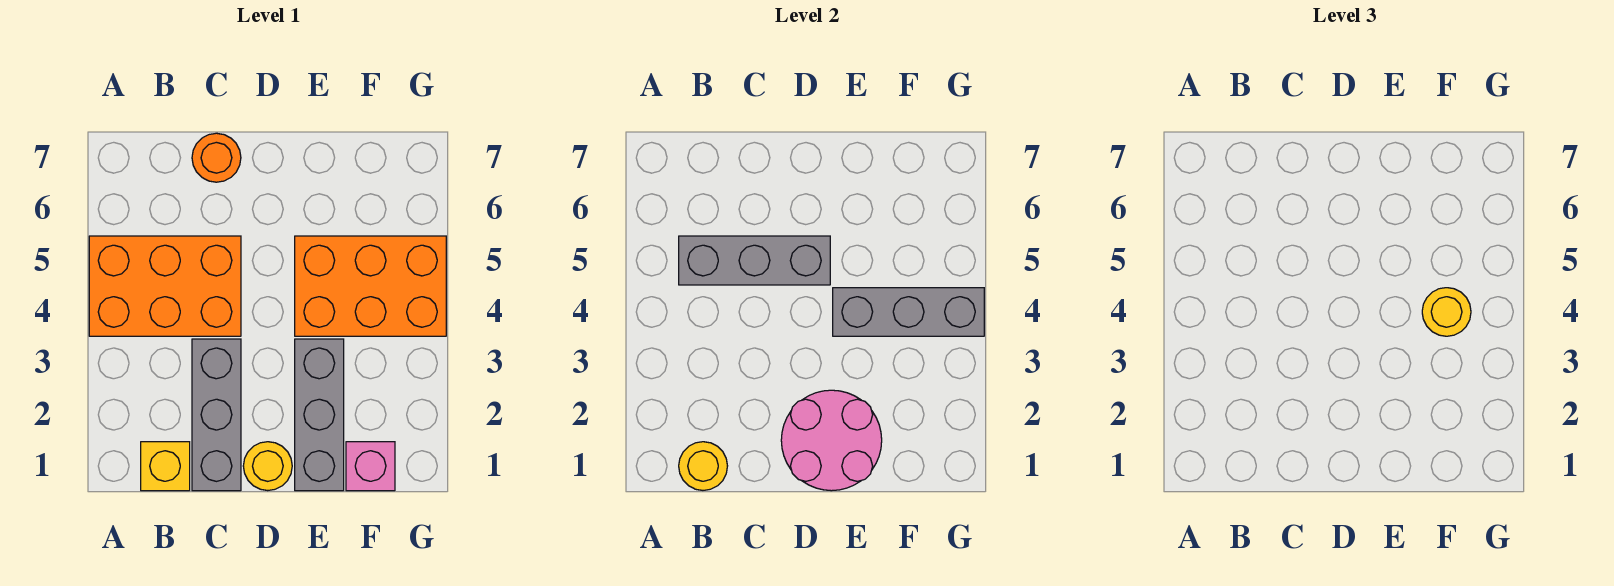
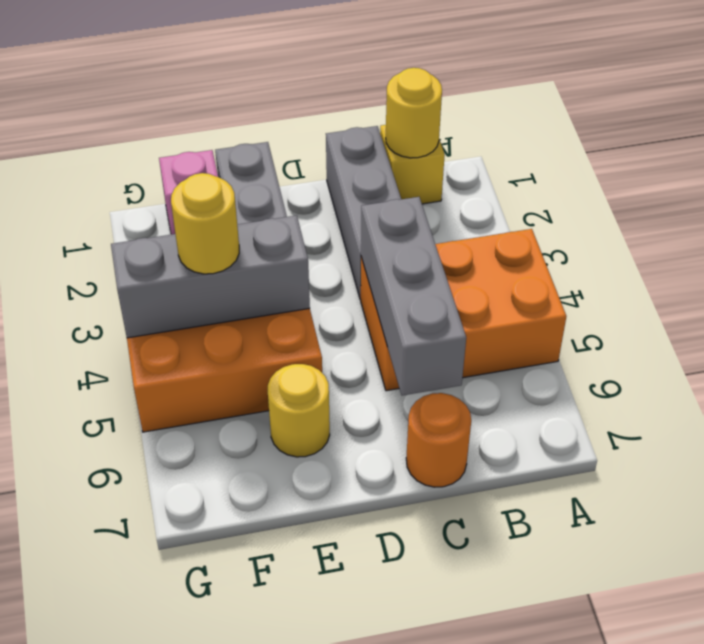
grey 1x3 brick [679,236,830,285] -> grey 1x3 brick turned to [361,197,466,395]
yellow 1x1 round brick [243,442,292,491] -> yellow 1x1 round brick moved to [268,364,330,457]
pink 2x2 round brick [781,390,882,491] -> none

